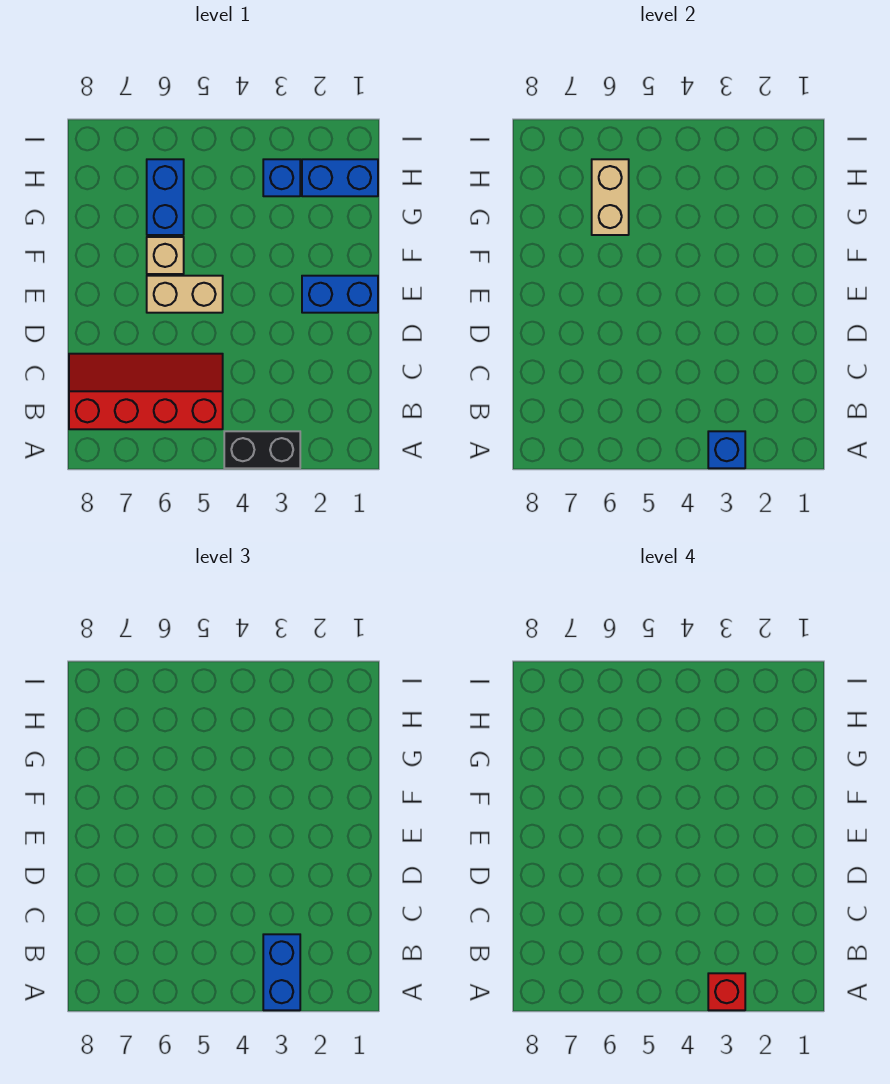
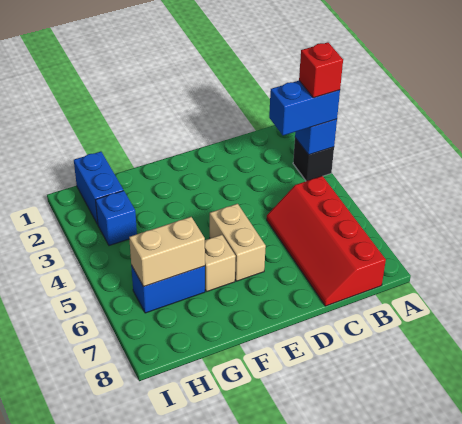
black 1x2 brick [224,431,300,468] -> black 1x1 brick [293,138,334,181]
blue 1x2 brick [302,276,378,313] -> none

